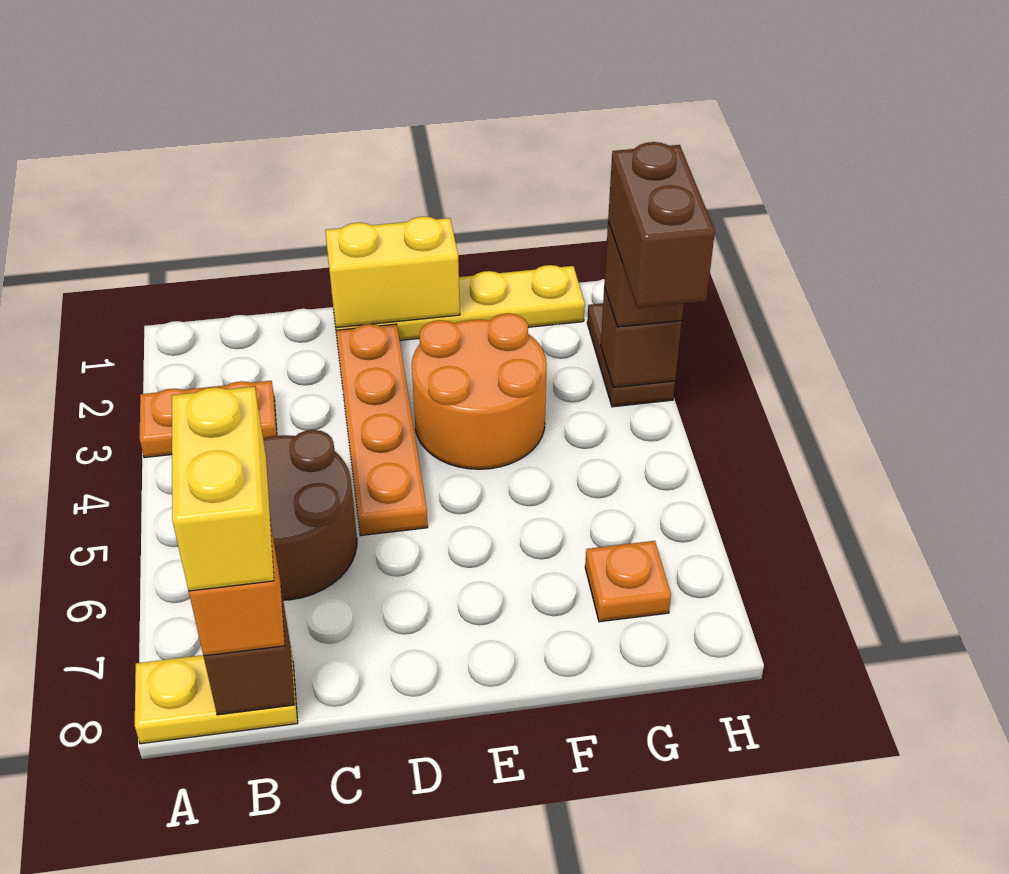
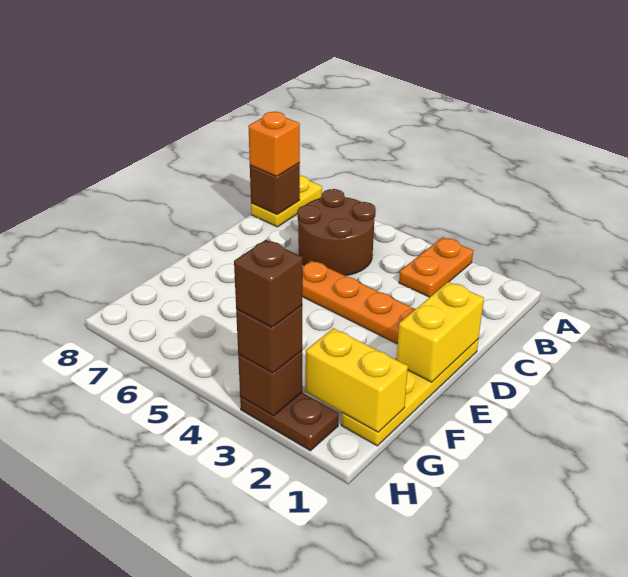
yellow 1x2 brick [172,387,274,591] -> yellow 1x2 brick moved to [305,328,408,432]
orange 2x2 round brick [412,313,547,469] -> none
orange 1x1 plate [585,541,671,622] -> none
brown 1x2 brick [608,142,715,308] -> brown 1x1 brick [234,240,303,327]

